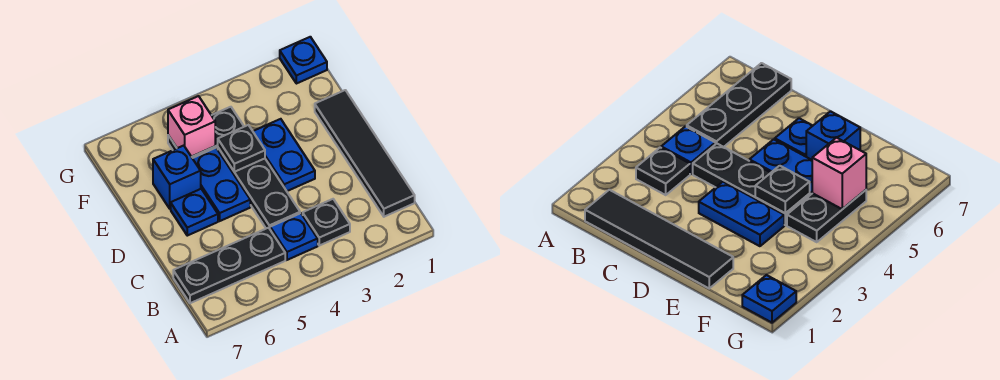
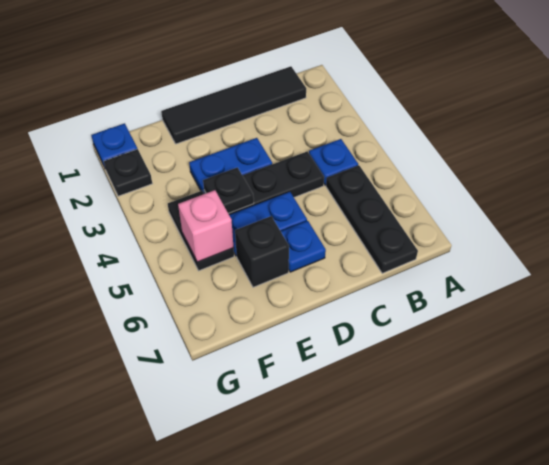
black 1x1 plate [303,199,350,246] -> black 1x1 plate moved to [103,149,152,196]
blue 1x1 brick [153,146,201,209] -> black 1x1 brick [235,216,289,287]

